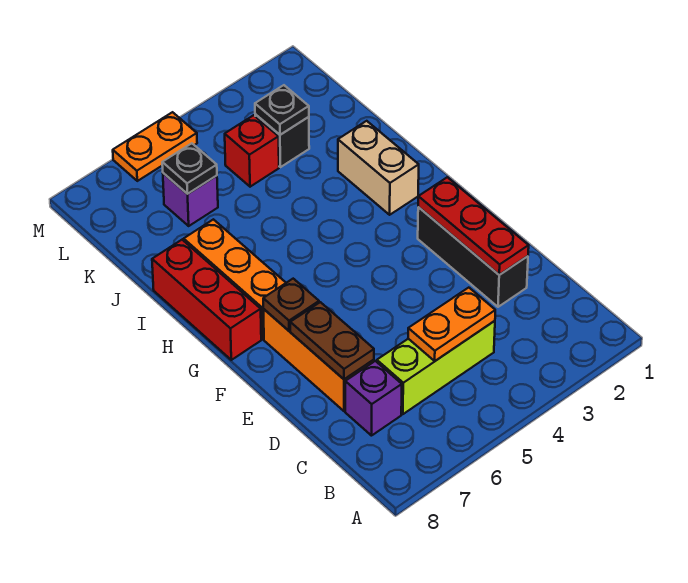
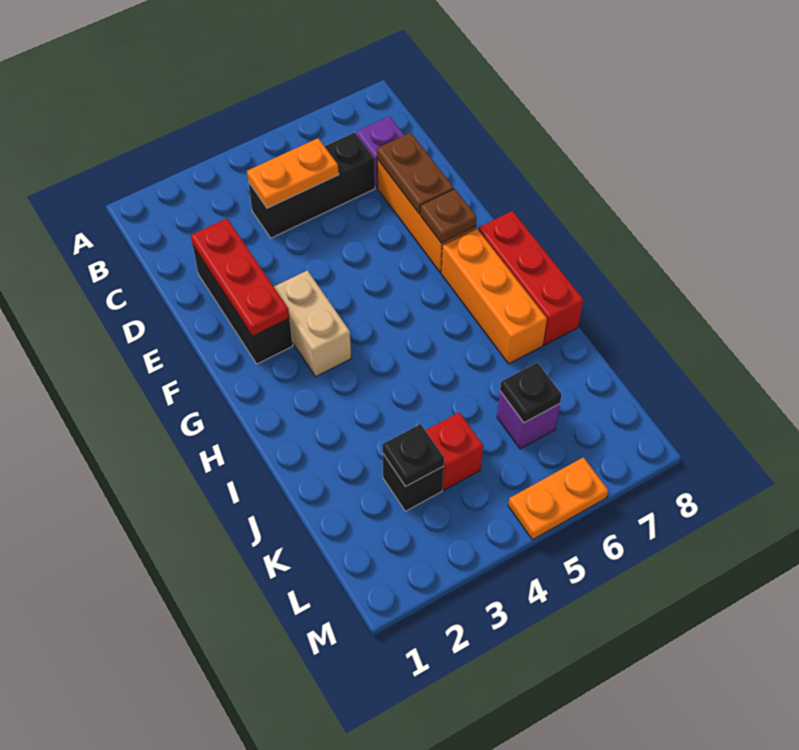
lime 1x3 brick [377,321,495,414] -> black 1x3 brick [248,133,375,238]
tan 1x2 brick [338,121,419,215] -> tan 1x2 brick moved to [274,270,351,377]

